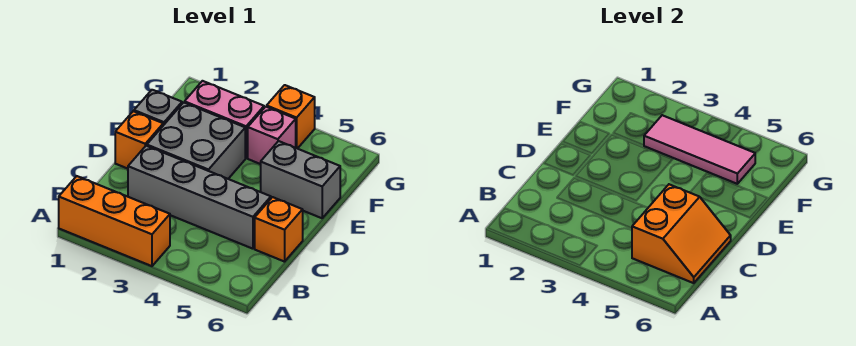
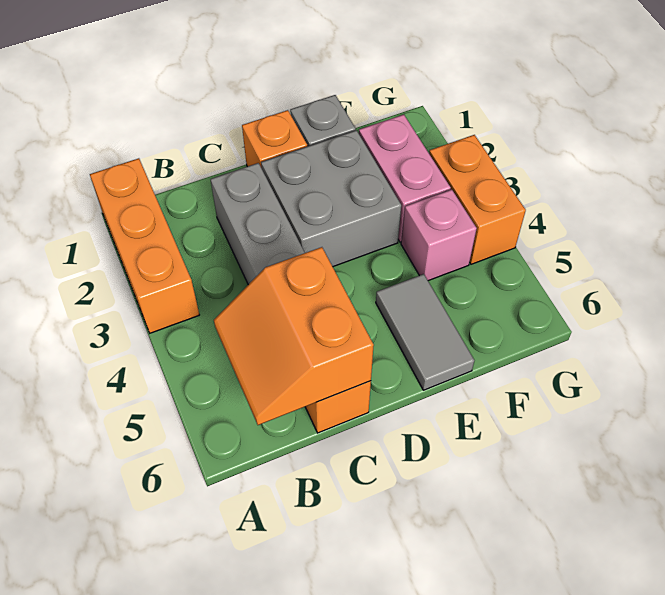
orange 2x2 slope [632,184,731,283] -> orange 2x2 slope turned to [214,247,374,425]
grey 1x2 brick [261,141,340,218] -> grey 1x2 tile [376,274,474,390]
pink 1x3 tile [644,115,755,184] -> none
orange 1x1 brick [267,85,315,149] -> orange 1x2 brick [429,135,526,264]

